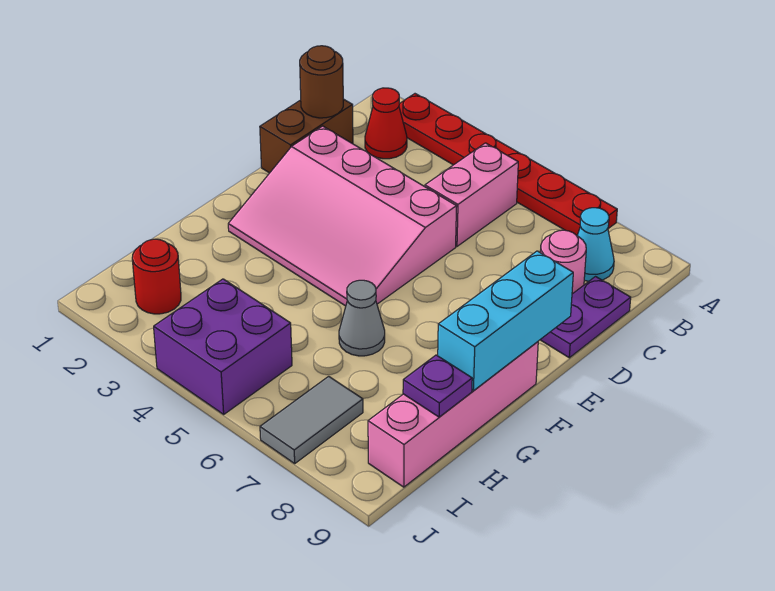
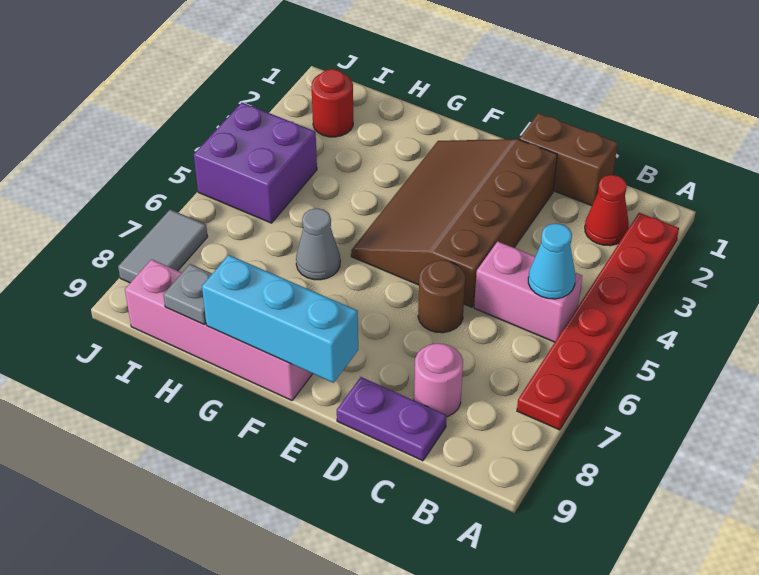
cyan 1x1 cone [577,208,614,281] -> cyan 1x1 cone moved to [528,224,575,299]
brown 1x1 round brick [300,46,343,118] -> brown 1x1 round brick moved to [418,260,465,333]
pink 3x4 slope [228,126,457,306] -> brown 3x4 slope [351,139,557,307]
purple 1x1 plate [403,355,472,417] -> grey 1x1 plate [163,264,212,325]
grey 1x2 tile [260,376,363,463] -> grey 1x2 tile turned to [118,209,208,283]

